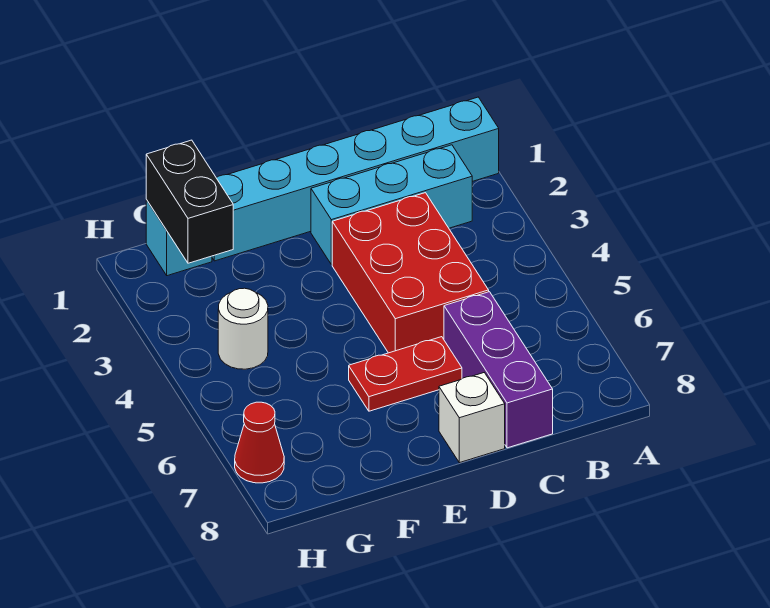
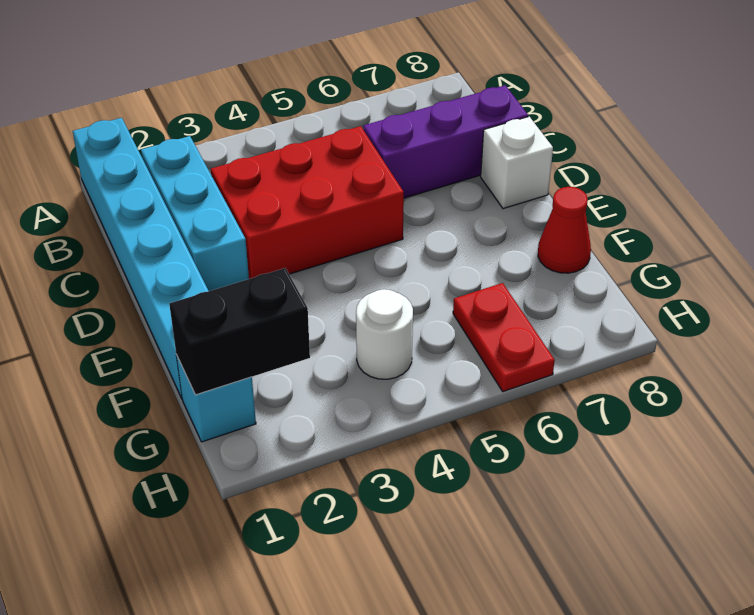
red 1x2 plate [349,337,462,411] -> red 1x2 plate moved to [453,283,555,392]
red 1x1 cone [235,402,284,483] -> red 1x1 cone moved to [538,187,591,273]

